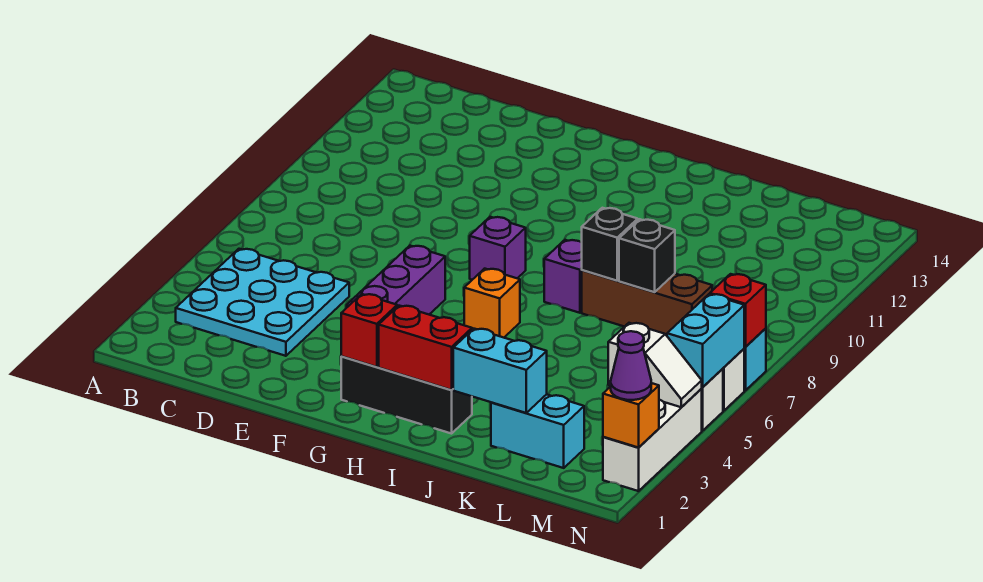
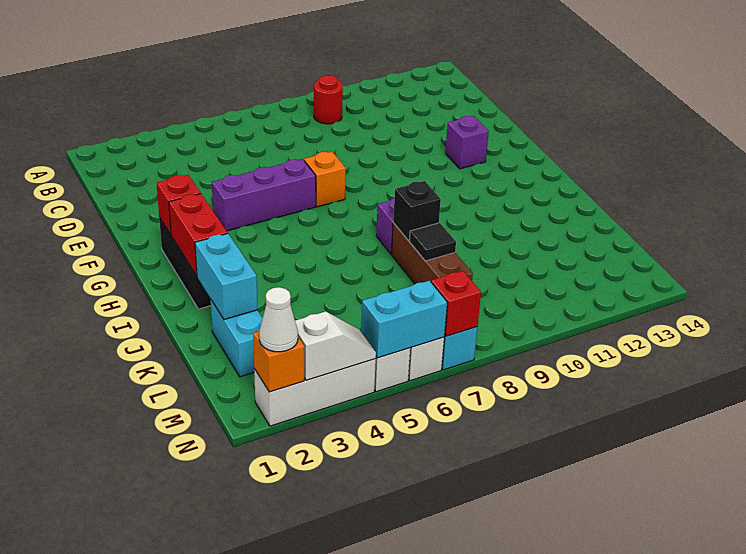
cyan 3x3 plate [176,249,349,356] -> none
none -> red 1x1 round brick [314,75,343,124]
purple 1x1 brick [470,217,526,280] -> purple 1x1 brick moved to [445,116,489,169]
orange 1x1 brick [464,269,520,338] -> orange 1x1 brick moved to [304,152,346,207]
black 1x1 brick [619,219,675,292] -> black 1x1 tile [409,223,456,261]
white 1x2 slope [608,323,702,407] -> white 1x2 slope turned to [295,311,376,380]
purple 1x1 cone [611,331,651,400] -> white 1x1 cone [259,287,298,352]

